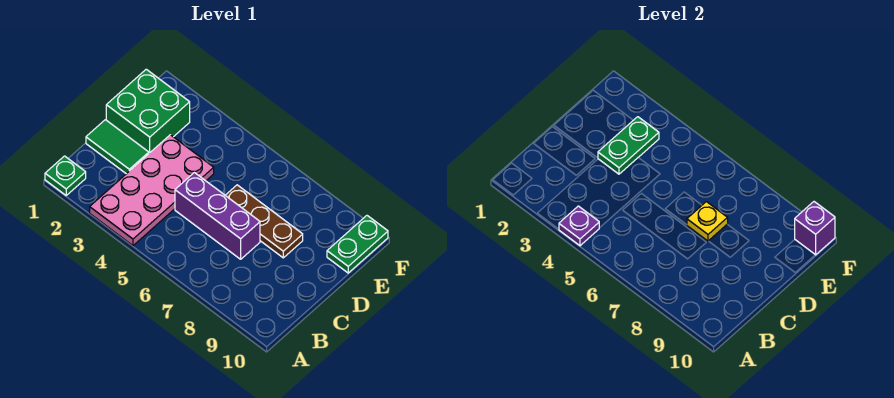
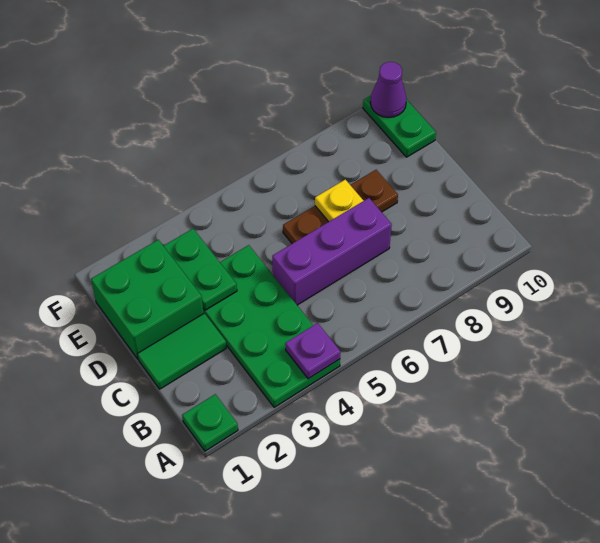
pink 2x4 plate [90,135,214,246] -> green 2x4 plate [203,245,340,407]
purple 1x1 brick [795,202,835,255] -> purple 1x1 cone [370,62,407,117]

